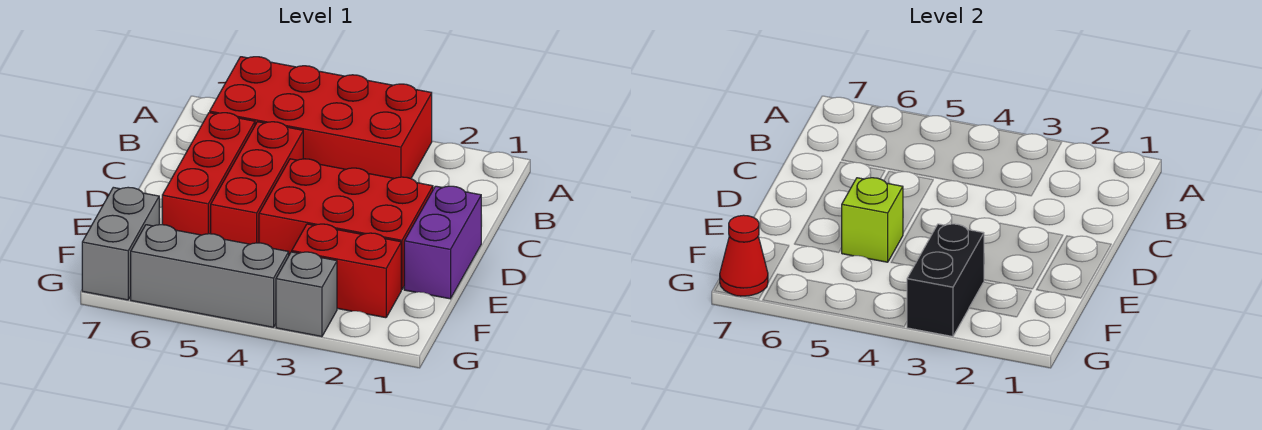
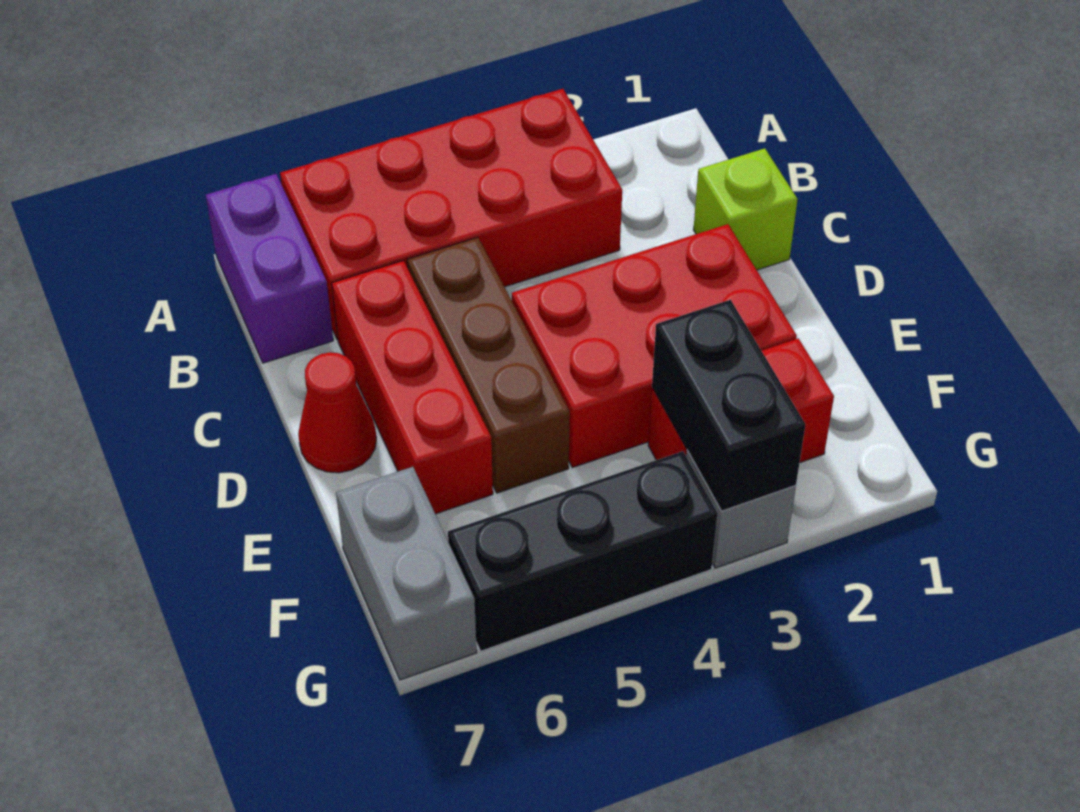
red 1x3 brick [211,122,303,244] -> brown 1x3 brick [407,237,570,493]
purple 1x2 brick [404,186,481,299] -> purple 1x2 brick moved to [206,174,333,363]
lime 1x1 brick [842,178,903,262] -> lime 1x1 brick moved to [693,148,798,270]
grey 1x3 brick [131,224,289,327] -> black 1x3 brick [448,451,718,651]
red 1x1 cone [720,215,768,296] -> red 1x1 cone moved to [298,352,376,473]

